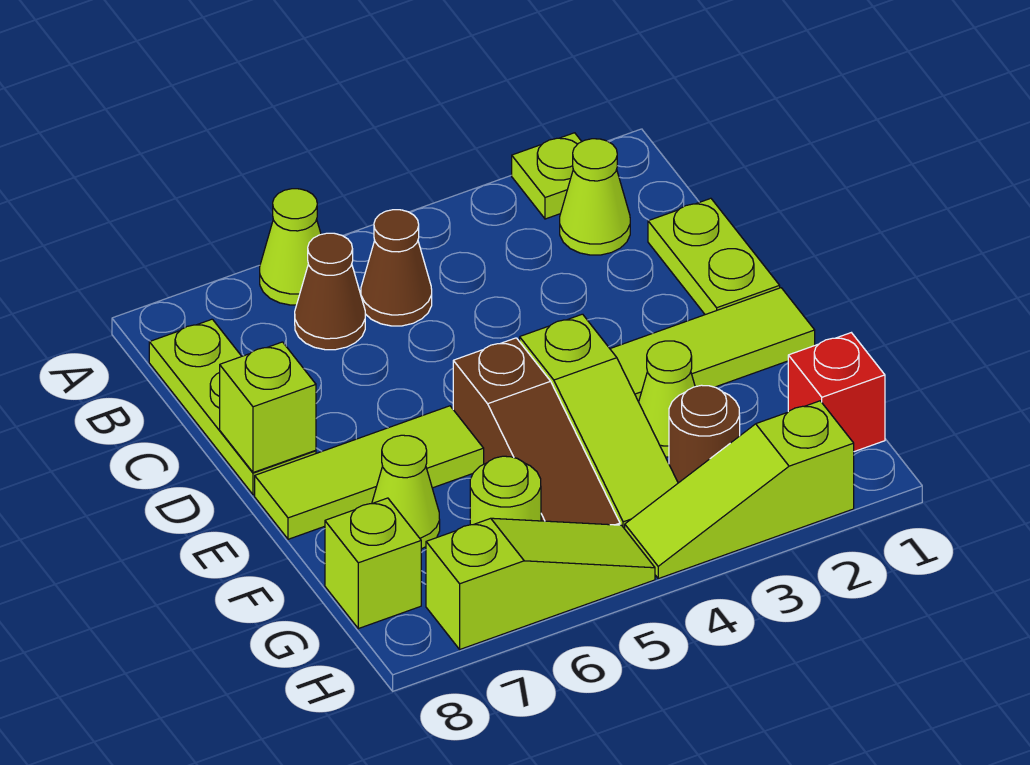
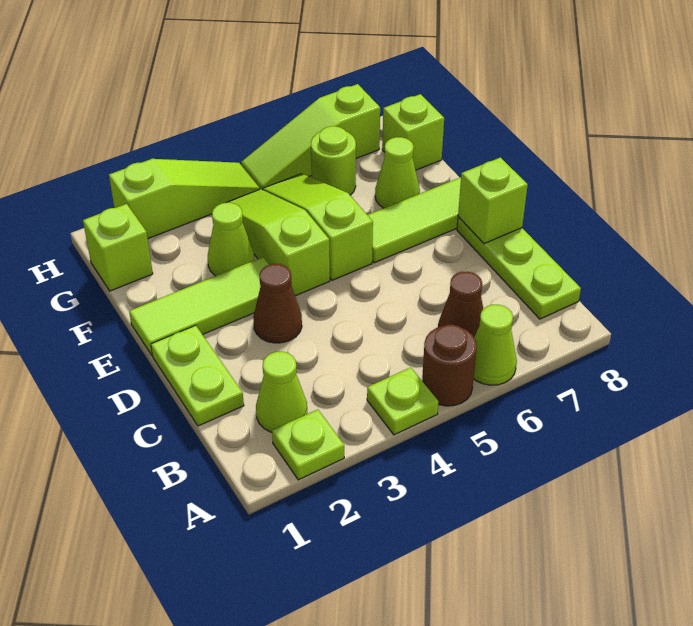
none -> lime 1x1 plate [367,367,439,435]
brown 1x1 cone [361,210,432,326] -> brown 1x1 cone moved to [253,264,302,343]
brown 1x3 slope [453,338,620,525] -> lime 1x3 slope [263,174,373,280]
red 1x1 brick [788,333,885,452] -> lime 1x1 brick [83,204,153,291]
brown 1x1 round brick [669,385,740,483] -> brown 1x1 round brick moved to [422,325,477,406]

